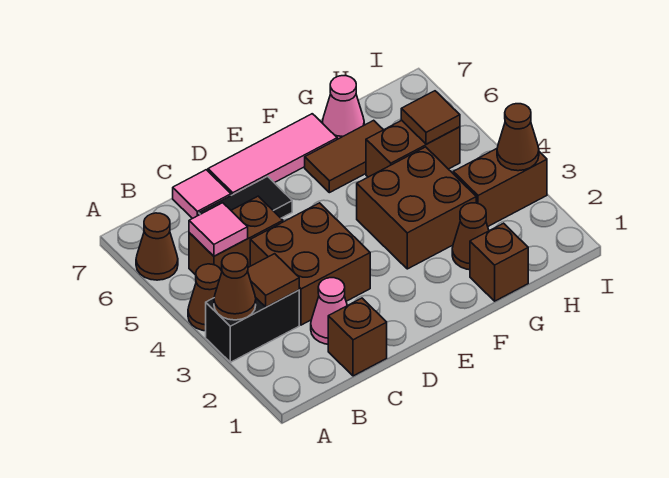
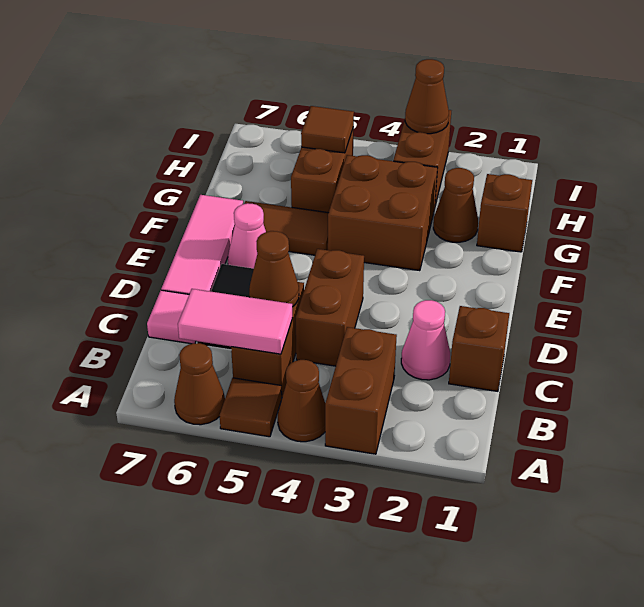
black 1x2 brick [206,290,299,362] -> brown 1x2 brick [325,327,397,454]
brown 1x1 cone [214,253,256,320] -> brown 1x1 cone moved to [249,231,299,307]
brown 1x1 tile [248,254,299,307] -> brown 1x1 tile moved to [220,378,282,437]
pink 1x1 tile [189,203,248,256] -> pink 1x2 tile [178,289,292,354]
brown 2x2 brick [250,203,370,325] -> brown 1x2 brick [296,249,364,366]
brown 1x2 tile [305,120,383,193] -> brown 1x2 tile turned to [244,201,328,255]
pink 1x1 cone [322,76,364,139] -> pink 1x1 cone moved to [228,203,266,268]

